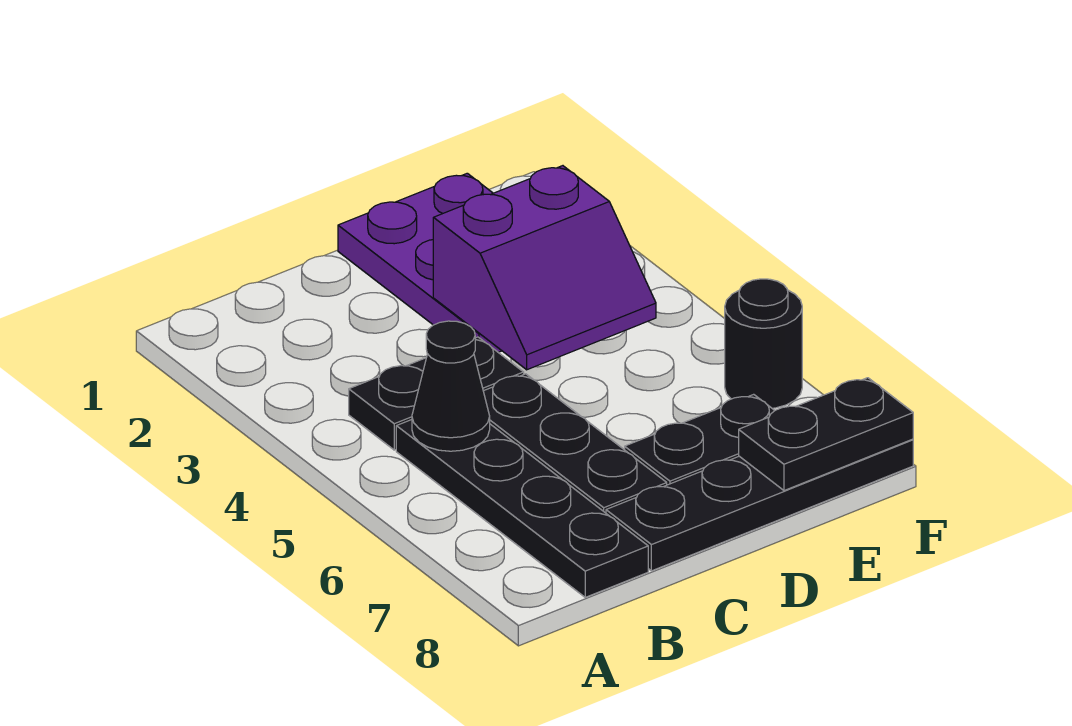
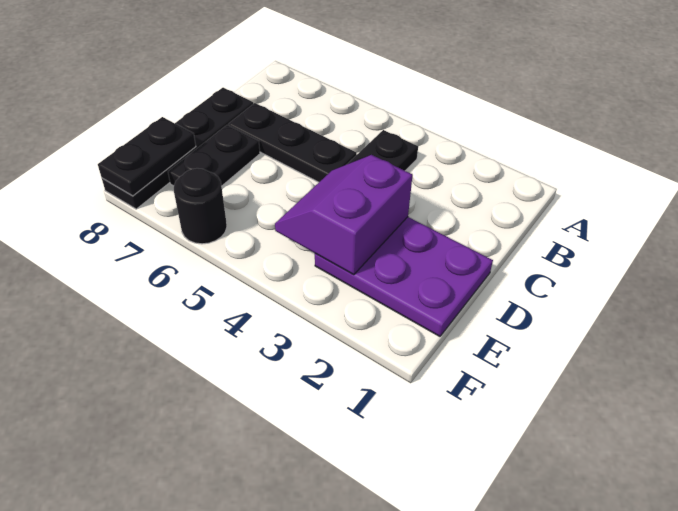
black 1x4 plate [396,420,648,597] -> none
black 1x1 cone [412,321,490,451] -> none

